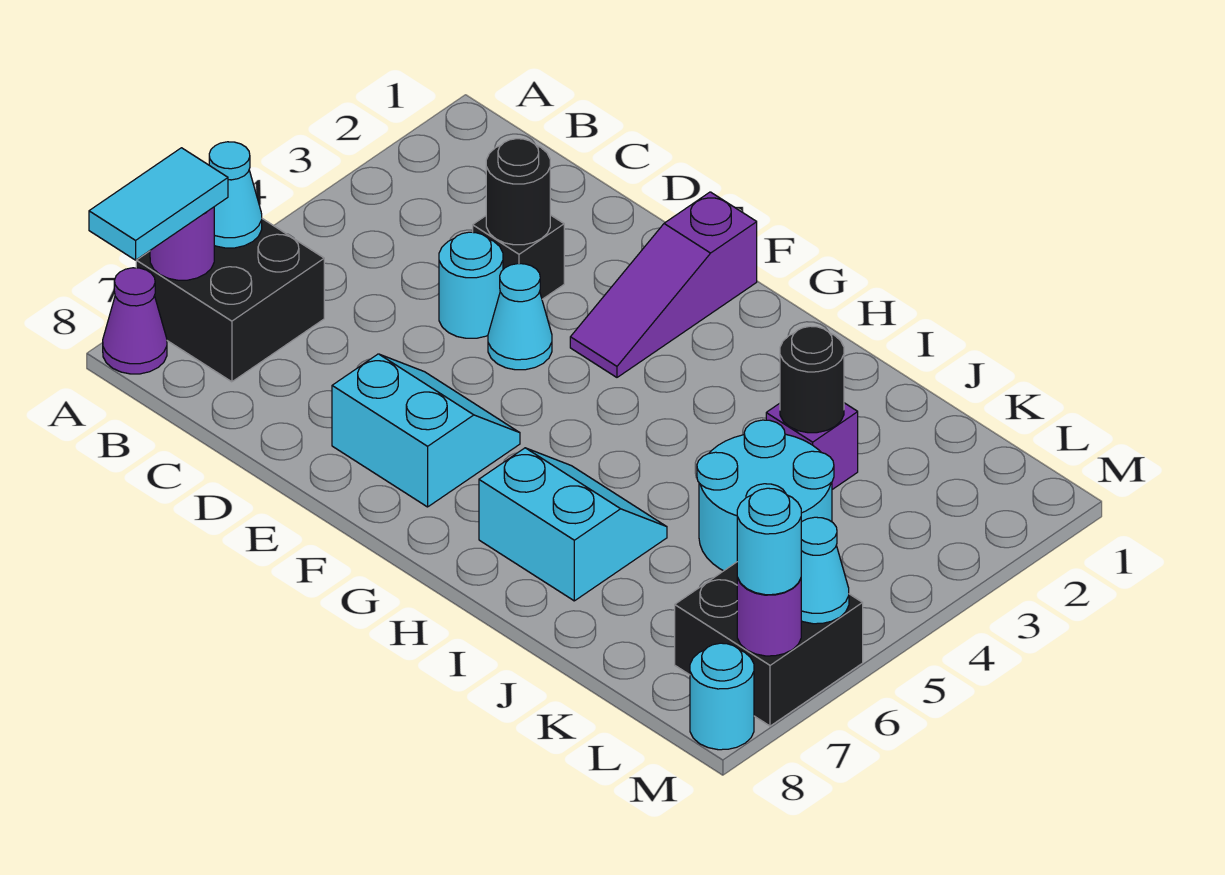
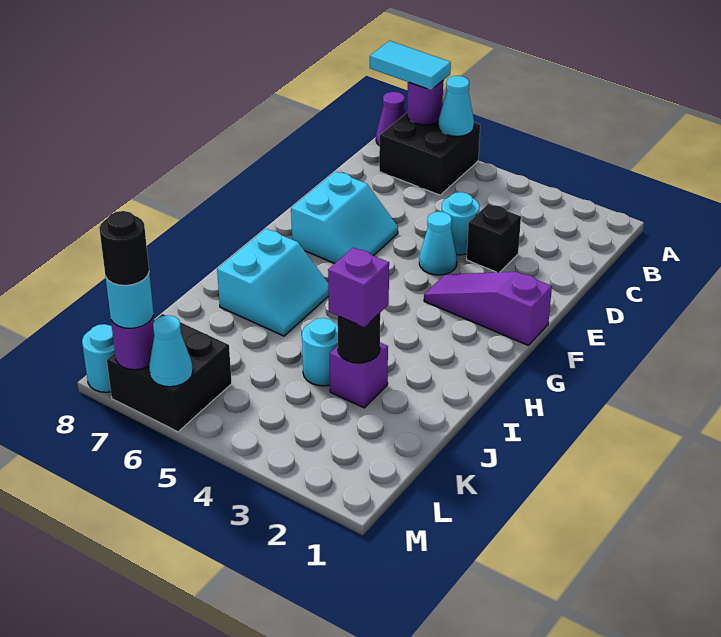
black 1x1 round brick [486,139,550,245] -> black 1x1 round brick moved to [99,211,149,285]
none -> purple 1x1 brick [328,247,389,327]
cyan 2x2 round brick [697,420,834,571] -> cyan 1x1 round brick [302,318,338,386]

